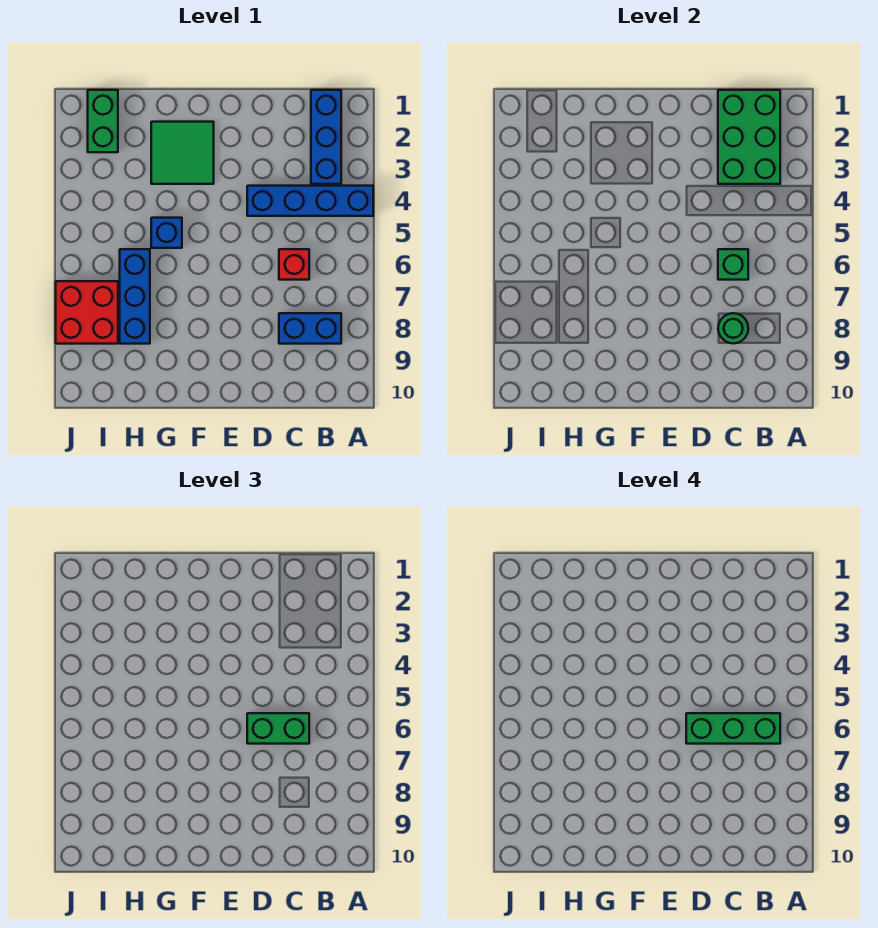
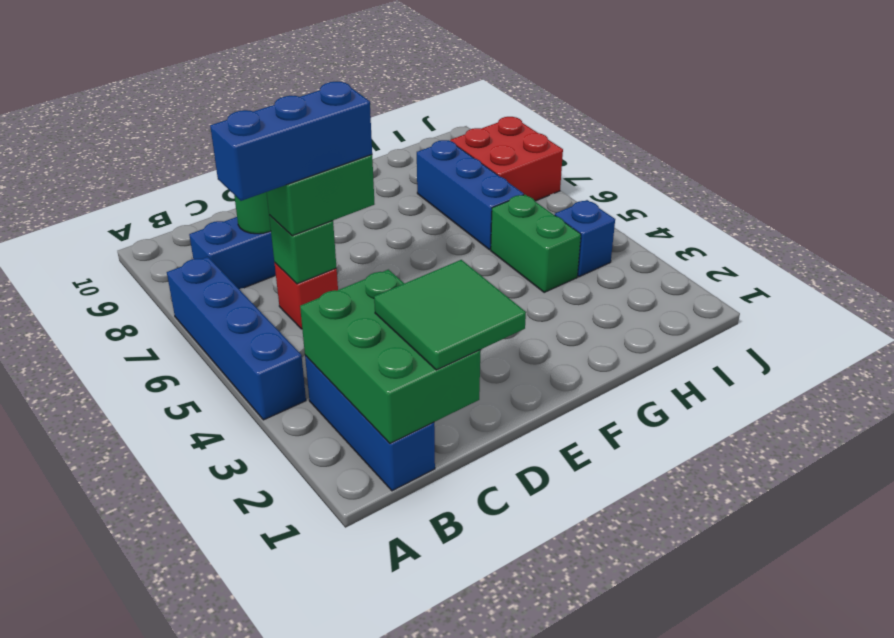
blue 1x4 brick [247,186,373,216] -> blue 1x4 brick turned to [167,257,306,420]
green 1x3 brick [686,713,780,744] -> blue 1x3 brick [210,82,372,201]
green 2x2 tile [151,122,214,184] -> green 2x2 tile moved to [374,260,526,370]
blue 1x1 brick [151,218,182,248] -> blue 1x1 brick moved to [555,200,615,277]
green 1x2 brick [88,90,118,152] -> green 1x2 brick moved to [491,195,581,292]

